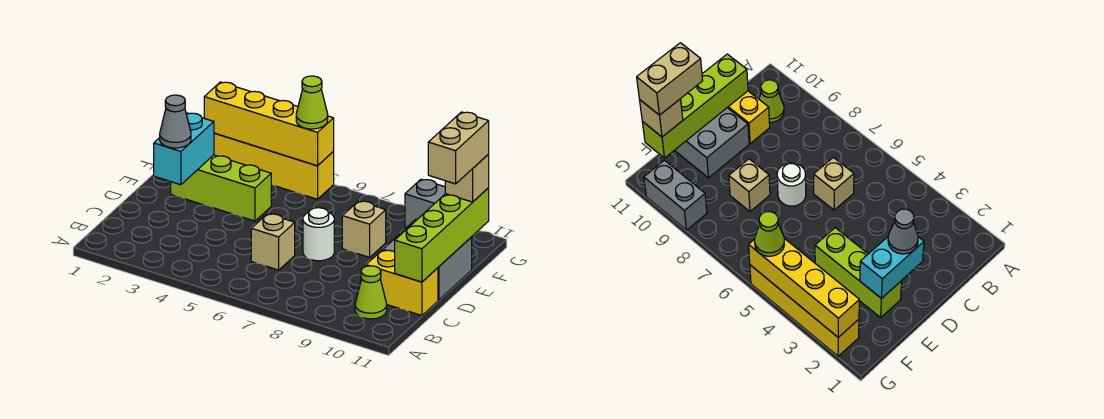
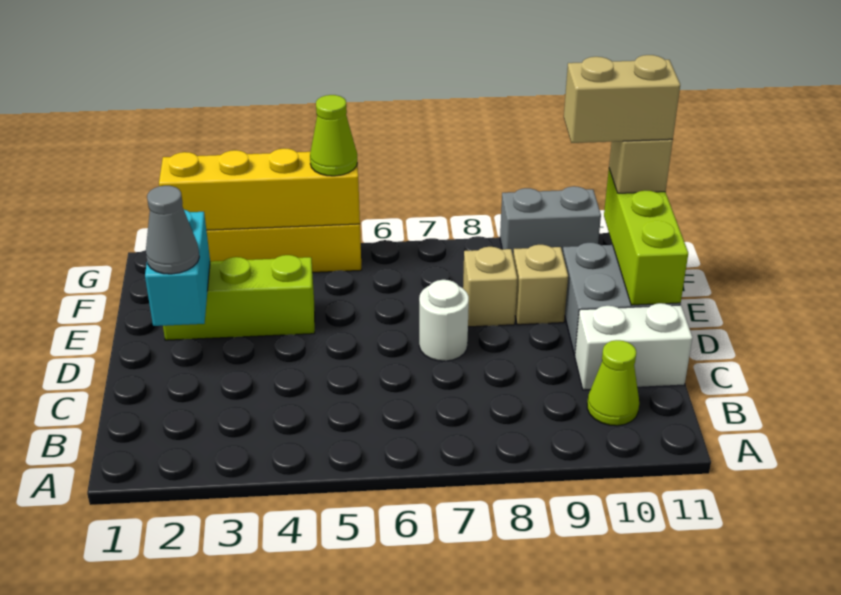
tan 1x1 brick [251,214,295,270] -> tan 1x1 brick moved to [513,245,568,325]
yellow 1x2 brick [366,250,438,316] -> white 1x2 brick [575,303,692,390]
lime 1x4 brick [395,188,489,282] -> lime 1x3 brick [604,169,688,305]
tan 1x2 brick [428,112,489,184] -> tan 1x2 brick turned to [564,55,680,143]

